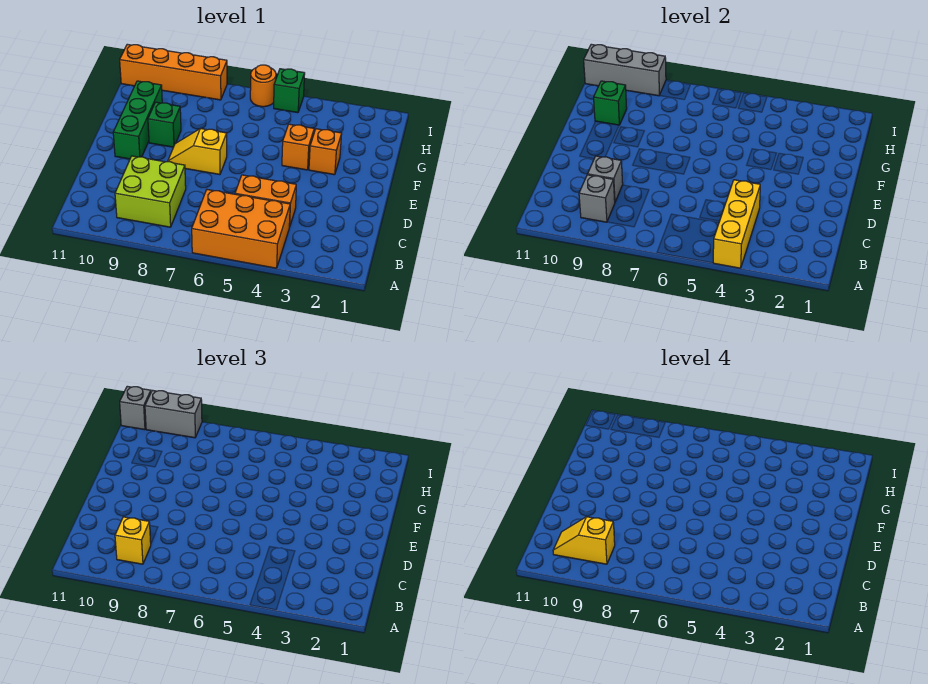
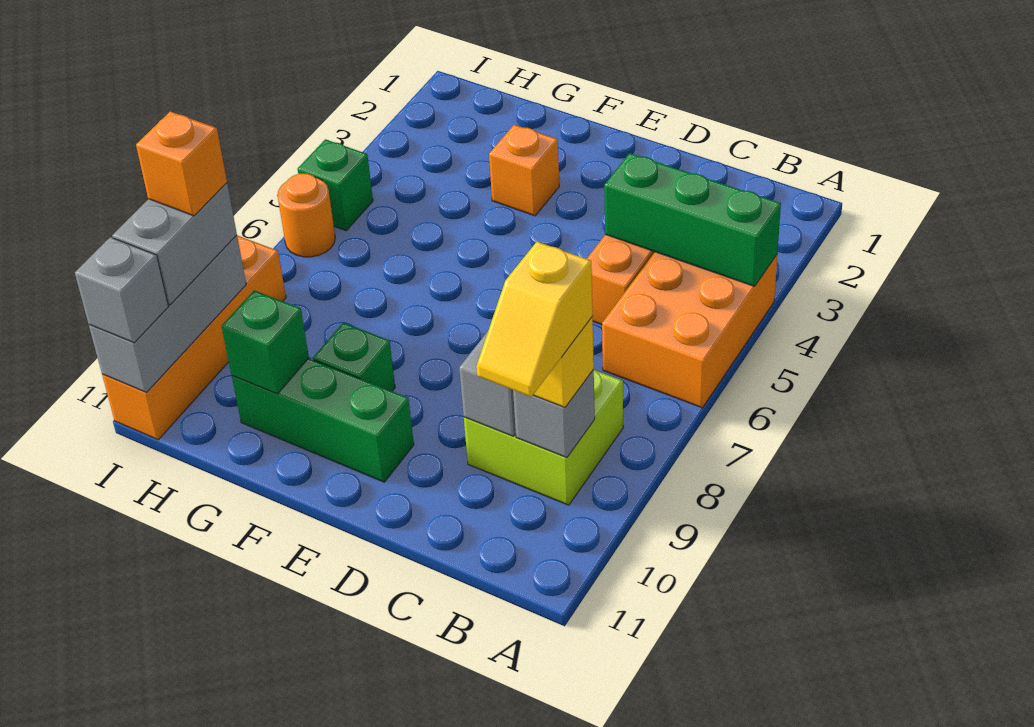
yellow 1x3 brick [713,180,760,268] -> green 1x3 brick [604,153,781,286]
yellow 1x2 slope [168,129,227,175] -> none
orange 1x1 brick [282,124,314,170] -> orange 1x1 brick moved to [136,111,227,216]

